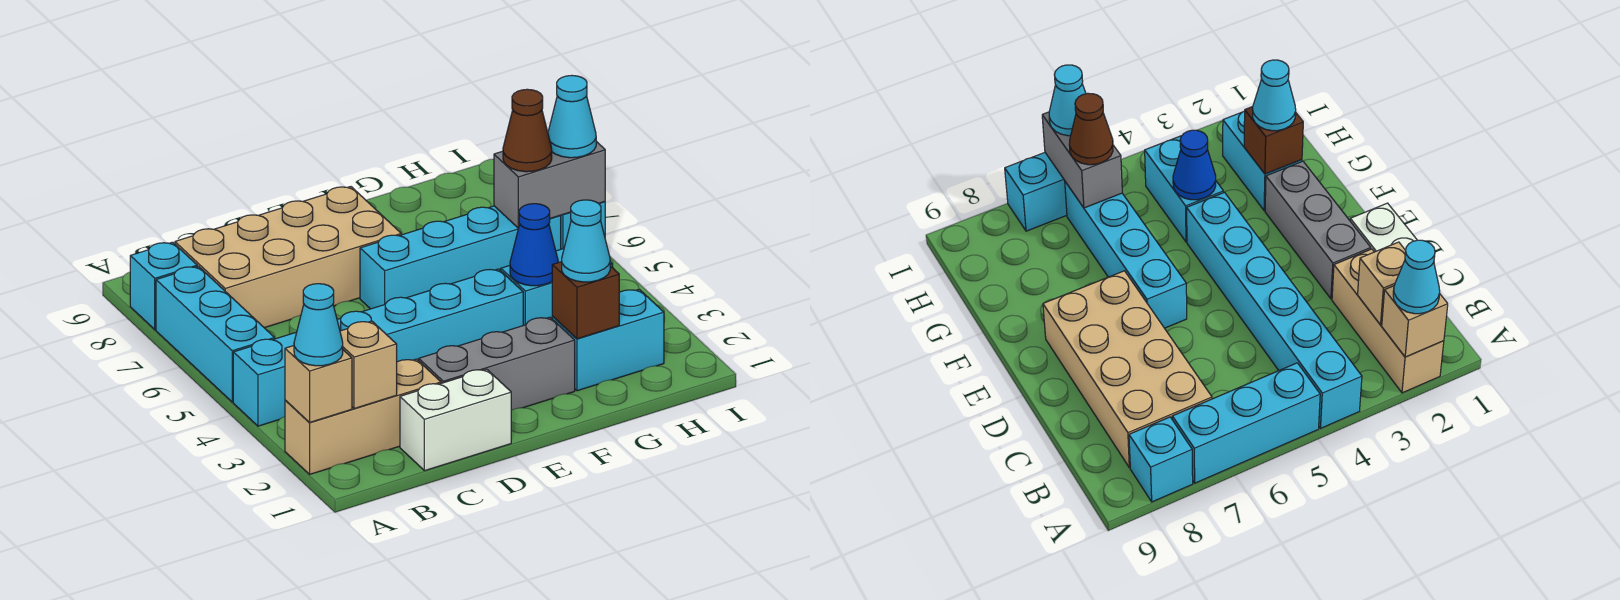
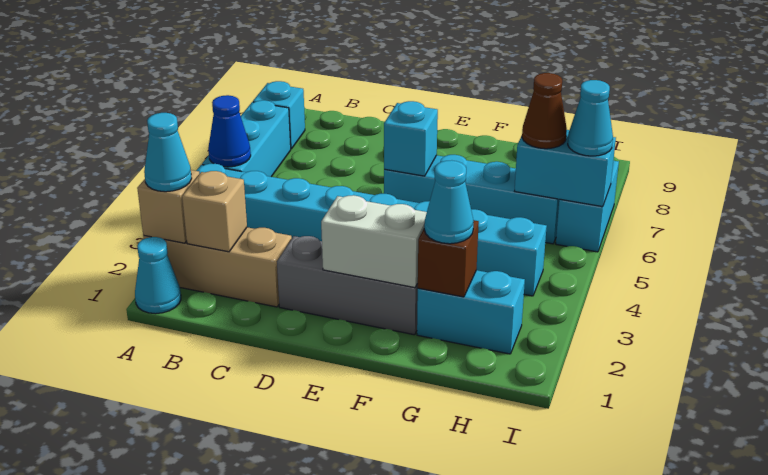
none -> cyan 1x1 cone [135,237,181,314]
tan 2x4 brick [175,187,401,328] -> none
white 1x2 brick [400,369,511,471] -> white 1x2 brick moved to [321,195,427,288]
none -> cyan 1x1 brick [384,101,438,176]
blue 1x1 cone [510,204,558,286] -> blue 1x1 cone moved to [208,95,251,167]
grey 1x2 brick [494,141,605,228] -> cyan 1x2 brick [515,130,616,207]

